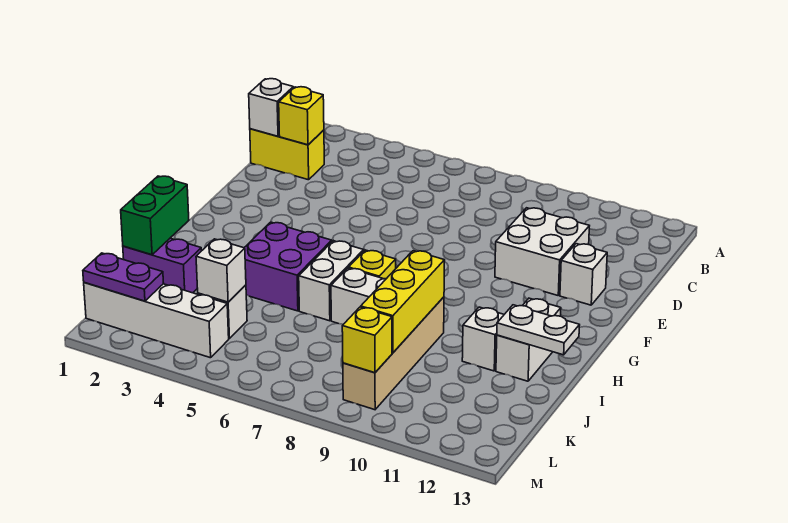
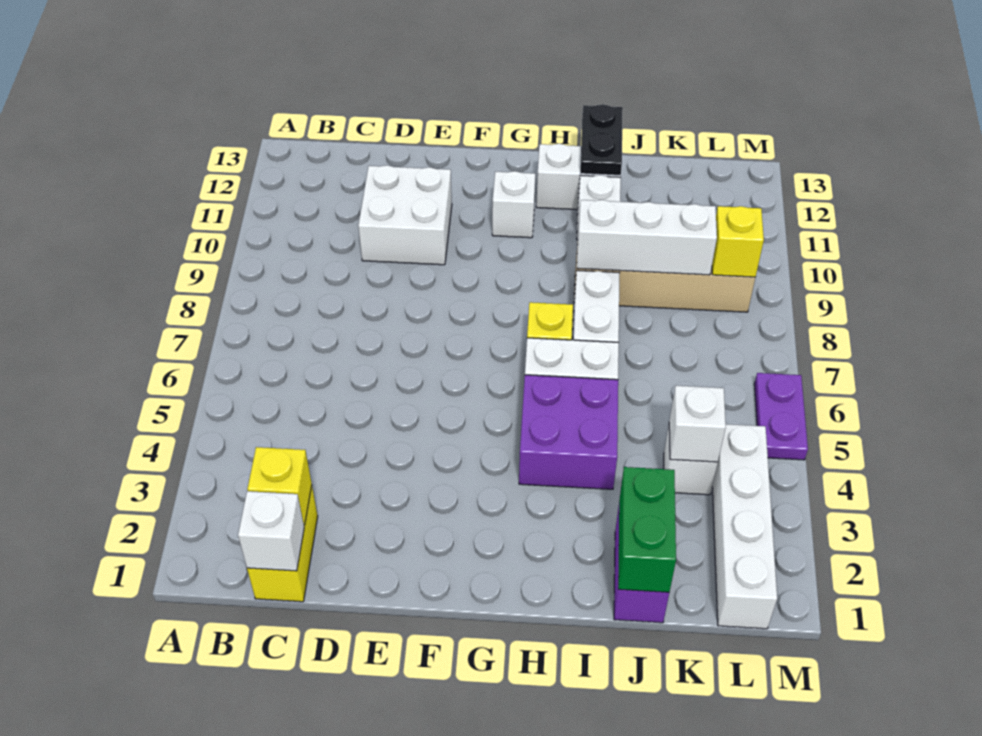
white 1x1 brick [560,244,607,305] -> white 1x1 brick moved to [492,171,535,238]
green 1x2 brick [121,176,189,255] -> green 1x2 brick turned to [618,467,676,592]
yellow 1x3 brick [361,251,445,353] -> white 1x3 brick [577,200,717,275]
white 1x2 plate [497,305,580,355] -> black 1x2 plate [580,104,623,175]
purple 1x2 plate [83,253,164,301] -> purple 1x2 plate moved to [754,373,808,460]

